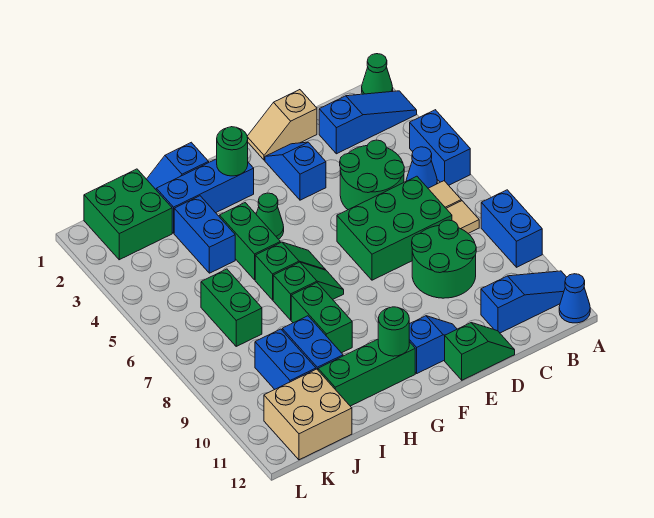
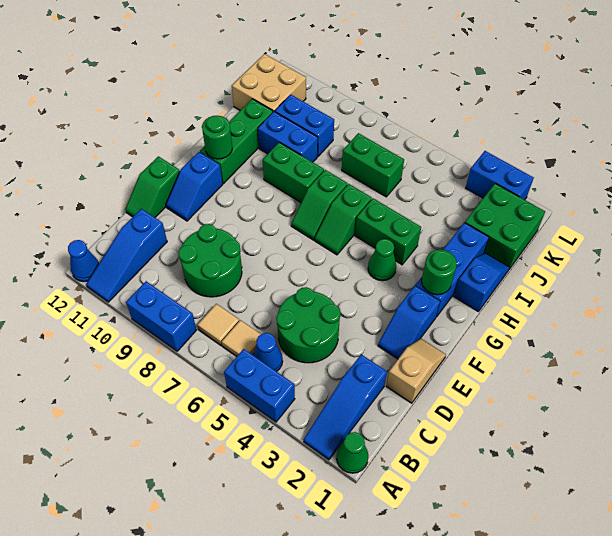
green 2x3 brick [337,176,452,280] -> none
blue 1x2 slope [265,142,326,200] -> blue 1x2 slope turned to [378,286,440,359]
blue 1x2 brick [174,196,235,273] -> blue 1x2 brick moved to [466,151,534,200]

